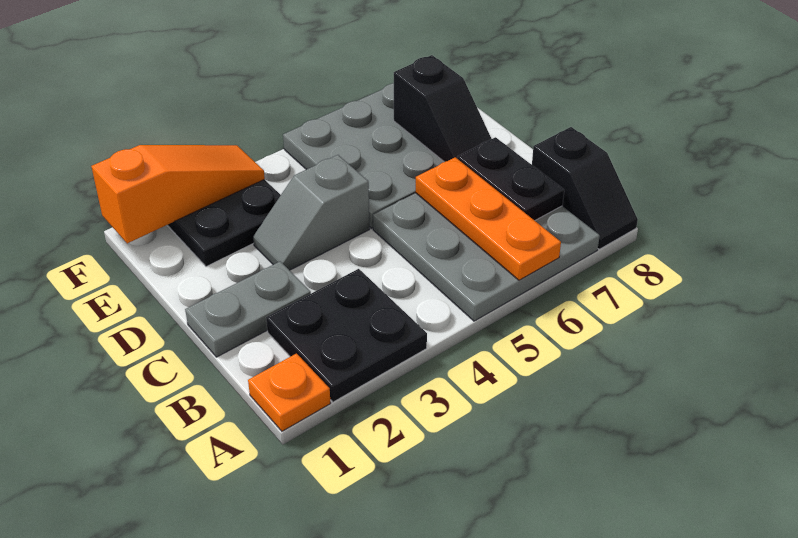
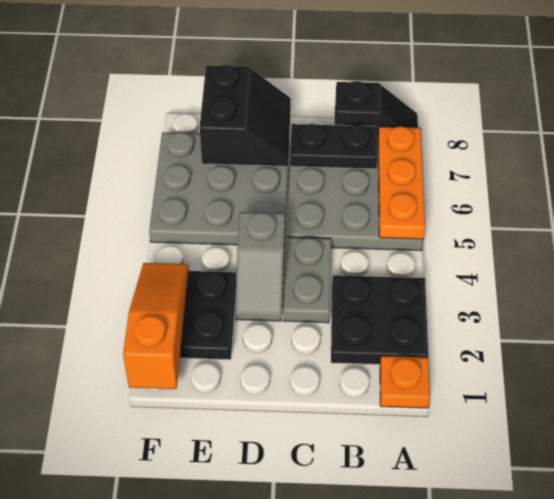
orange 1x3 plate [416,157,561,280] -> orange 1x3 plate turned to [378,126,425,239]
grey 1x2 plate [185,261,311,357] -> grey 1x2 plate moved to [284,237,331,323]
black 1x2 slope [394,55,492,162] -> black 2x2 slope [200,65,291,166]

